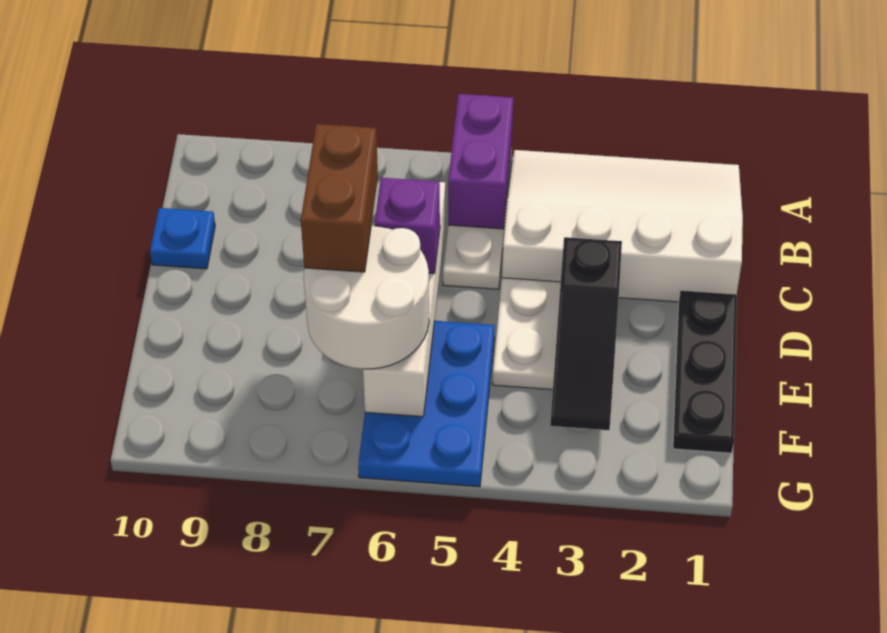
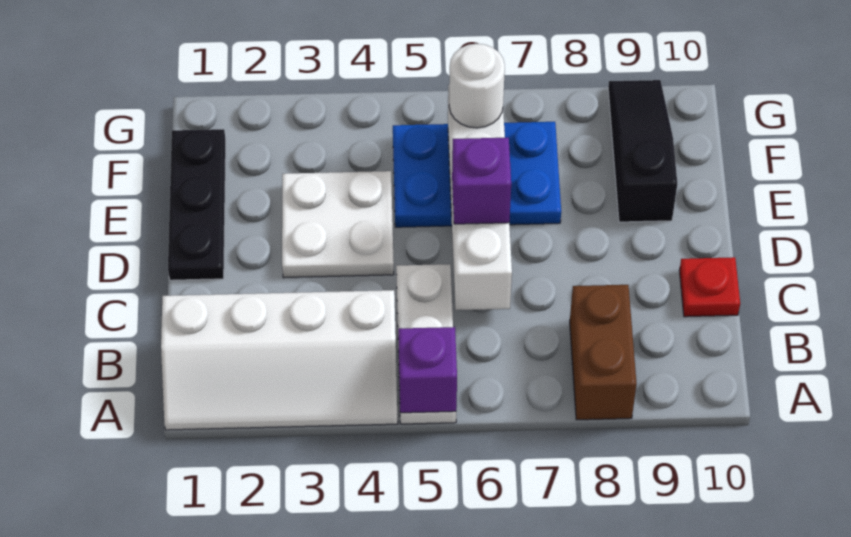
white 3x4 slope [502,150,743,302] -> white 2x4 slope [161,290,398,430]
purple 1x2 brick [448,94,513,229] -> purple 1x1 brick [398,327,457,413]
blue 1x1 plate [150,208,215,269] -> red 1x1 plate [679,257,740,317]
black 1x3 slope [550,237,622,430] -> black 1x3 slope moved to [608,80,677,222]
brown 1x2 brick [301,124,378,272] -> brown 1x2 brick moved to [570,285,637,420]
blue 2x3 plate [358,321,495,487] -> blue 2x3 plate turned to [393,122,561,227]
white 2x2 round brick [304,226,429,369] -> white 1x1 round brick [449,44,505,128]

